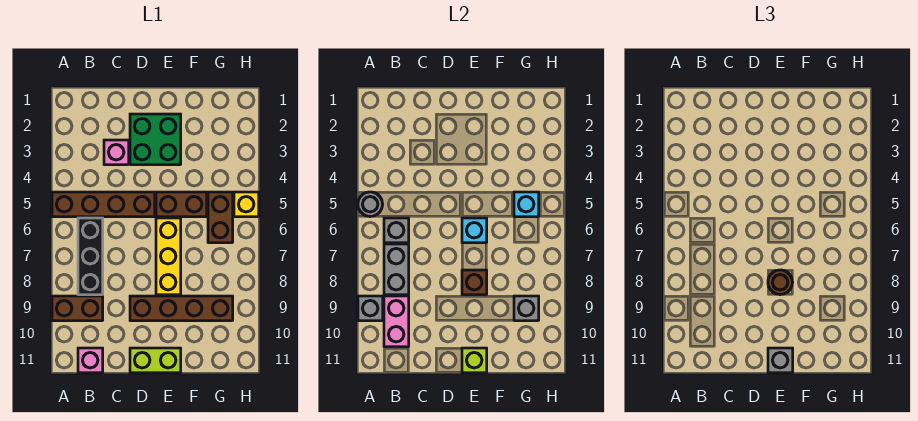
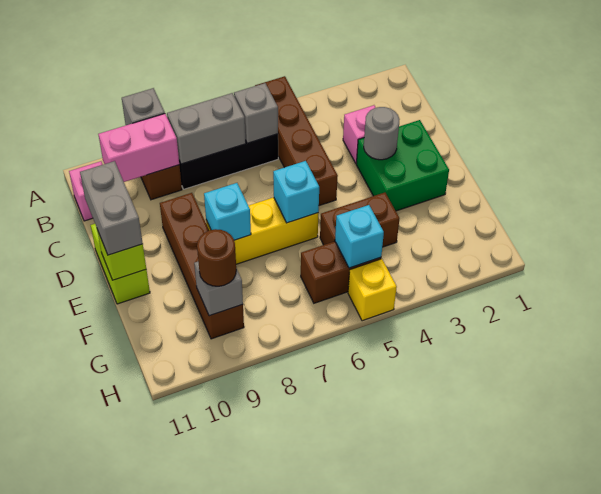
grey 1x1 round brick [358,192,383,217] -> grey 1x1 round brick moved to [364,107,400,160]
brown 1x2 brick [156,192,207,217] -> brown 1x2 brick turned to [320,193,399,247]
brown 1x1 brick [462,270,487,295] -> cyan 1x1 brick [204,183,251,240]
brown 1x1 round brick [768,270,793,295] -> brown 1x1 round brick moved to [197,229,236,286]
grey 1x1 brick [768,348,793,373] -> grey 1x2 brick [80,161,143,255]

